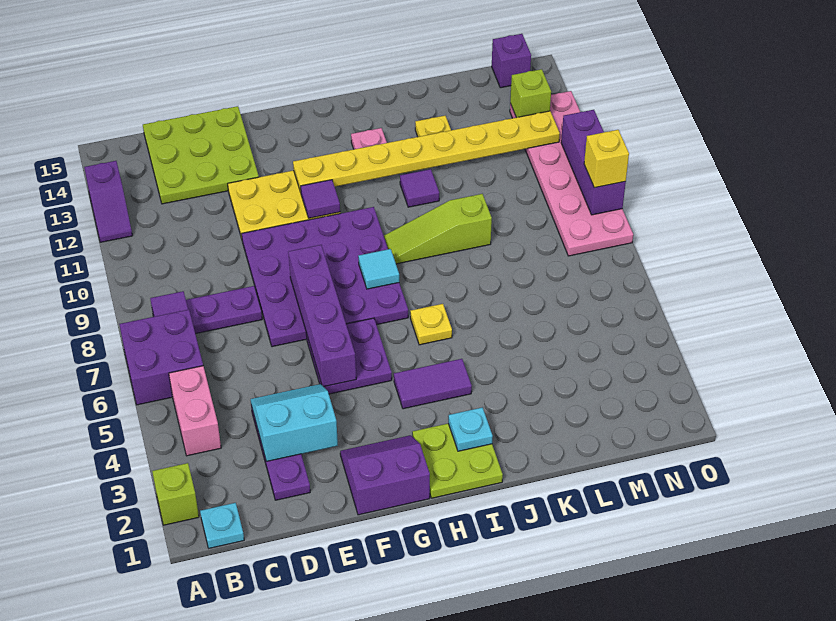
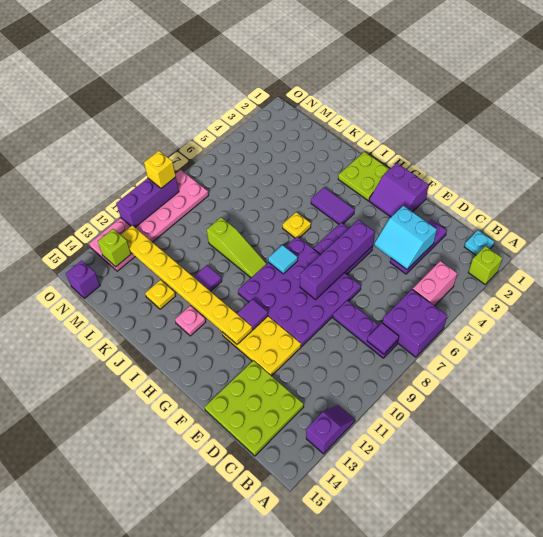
cyan 1x1 plate [448,407,493,451] -> none

